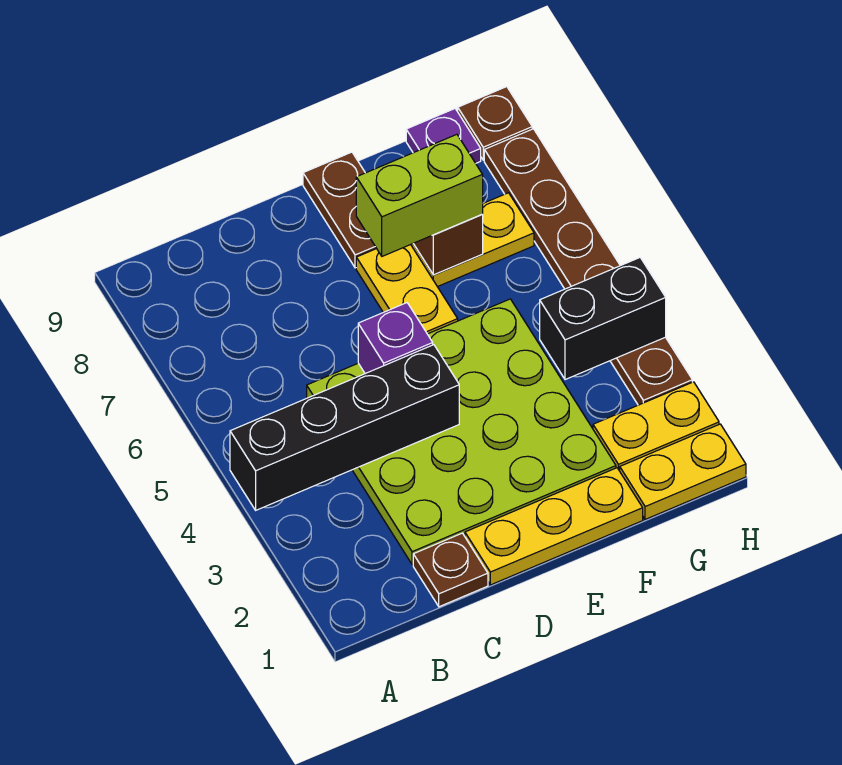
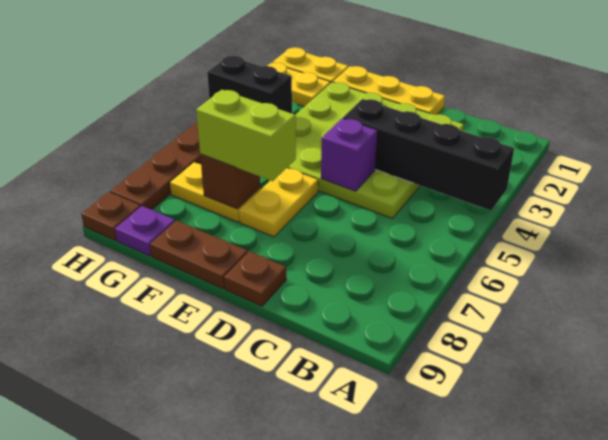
brown 1x1 plate [413,533,488,607] -> brown 1x1 plate moved to [224,251,286,306]
brown 1x2 plate [303,152,377,268] -> brown 1x2 plate turned to [150,221,248,289]

